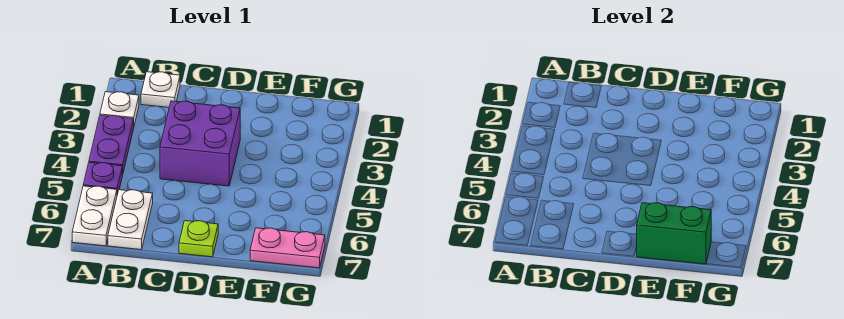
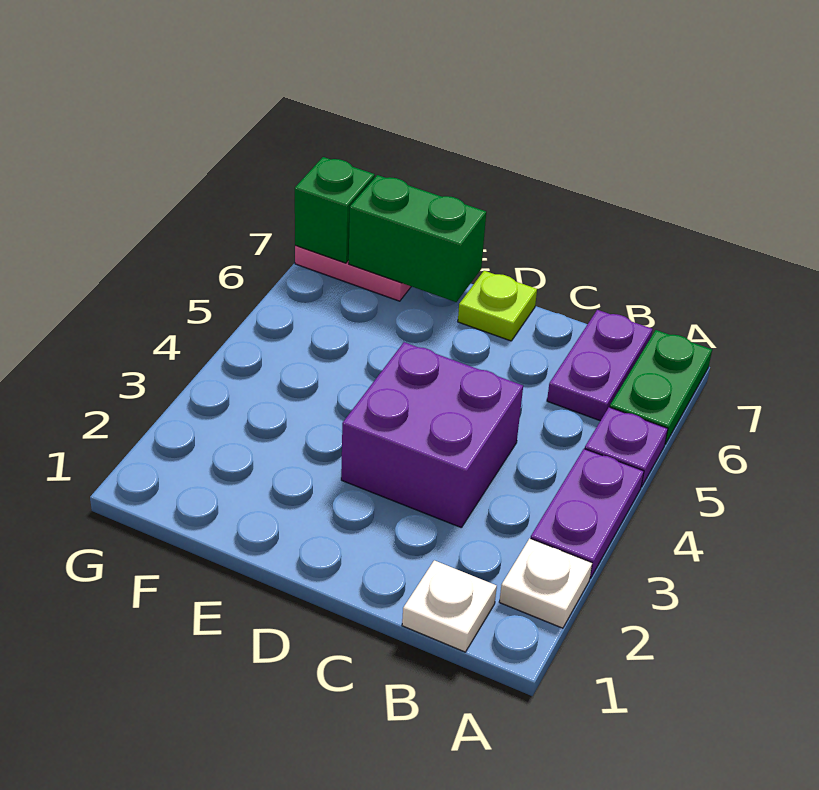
white 1x2 plate [72,186,117,246] -> green 1x2 plate [610,330,712,444]
white 1x2 plate [108,190,153,250] -> purple 1x2 plate [547,310,653,421]
none -> green 1x1 brick [295,157,375,263]

